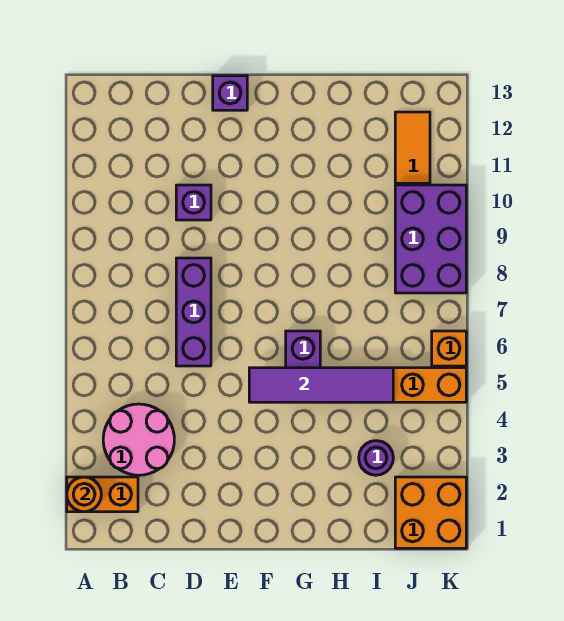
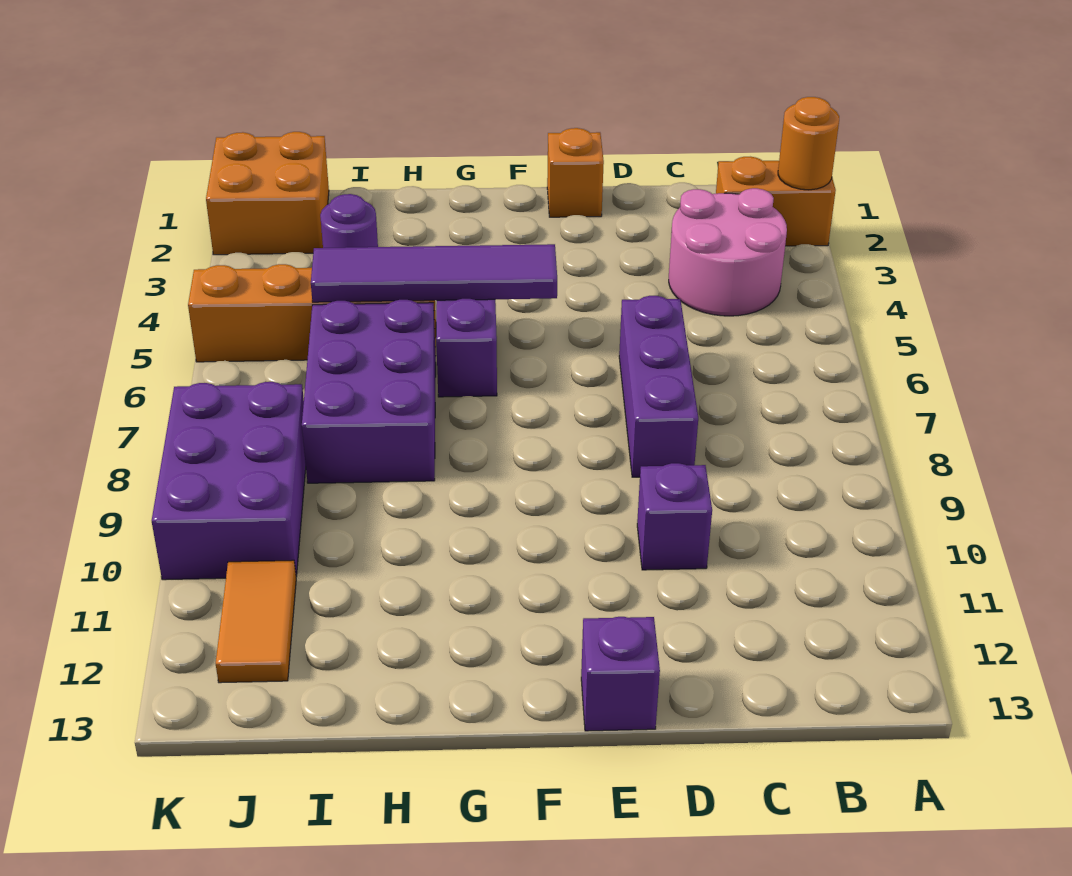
none -> purple 2x3 brick [302,300,436,483]
orange 1x1 brick [432,331,466,366] -> orange 1x1 brick moved to [547,128,604,217]

